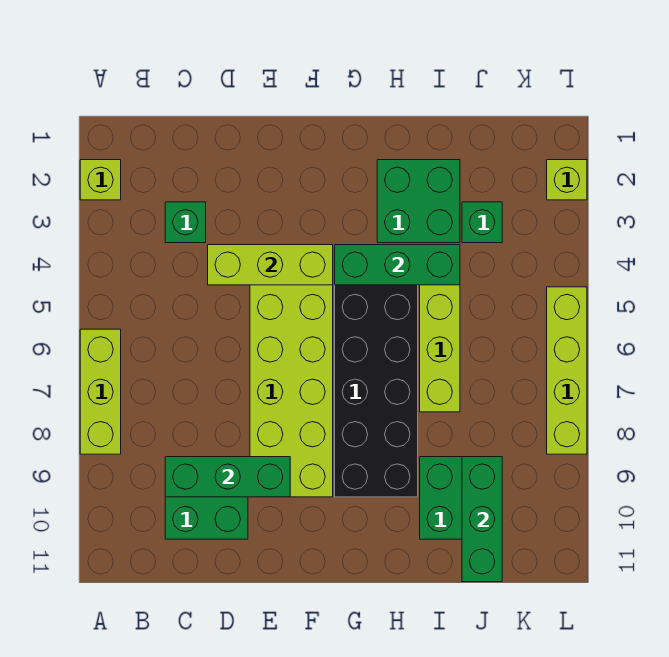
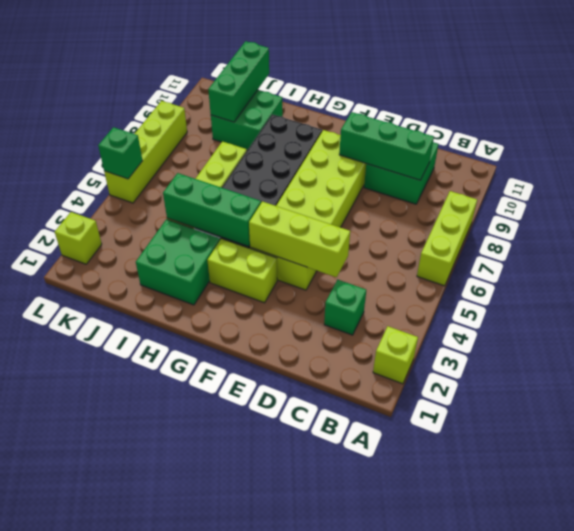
none -> lime 1x2 brick [207,239,277,303]
green 1x1 brick [462,202,502,243] -> green 1x1 brick moved to [98,127,142,179]

